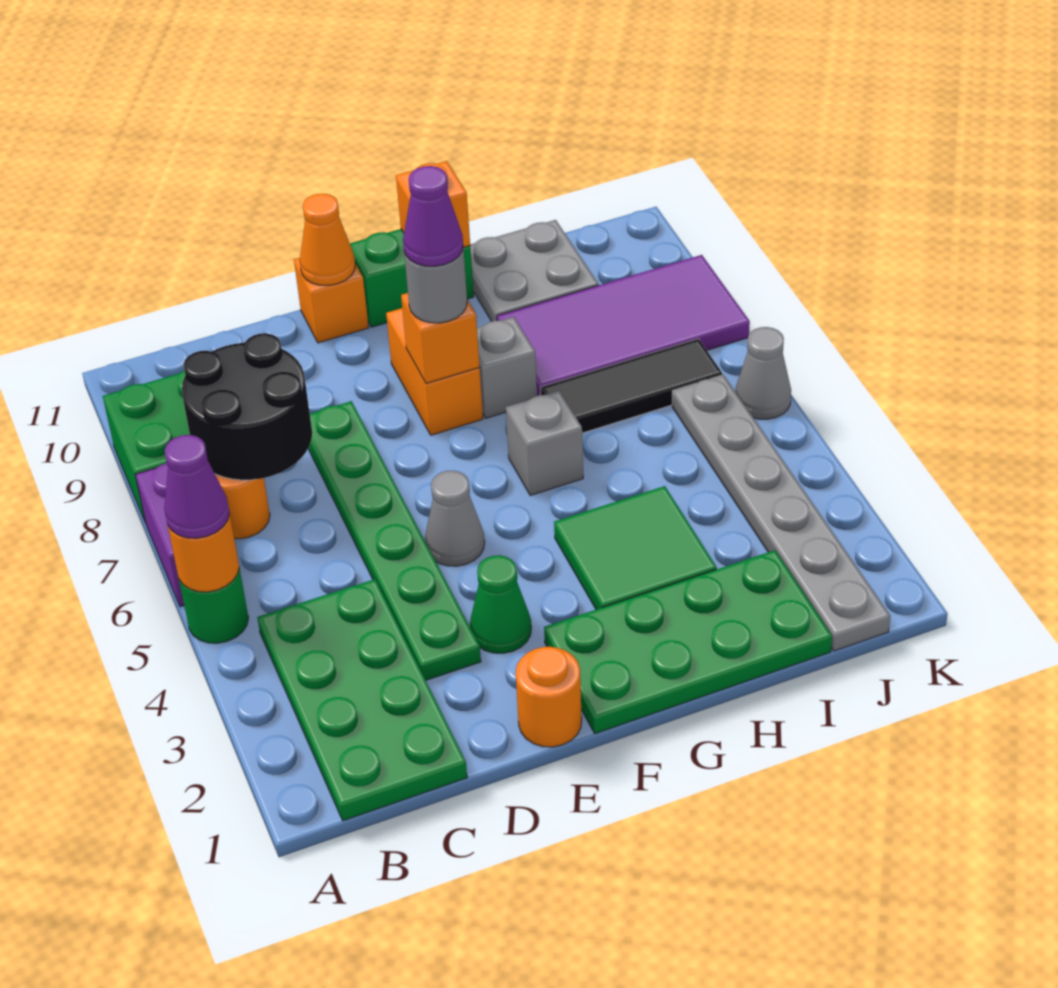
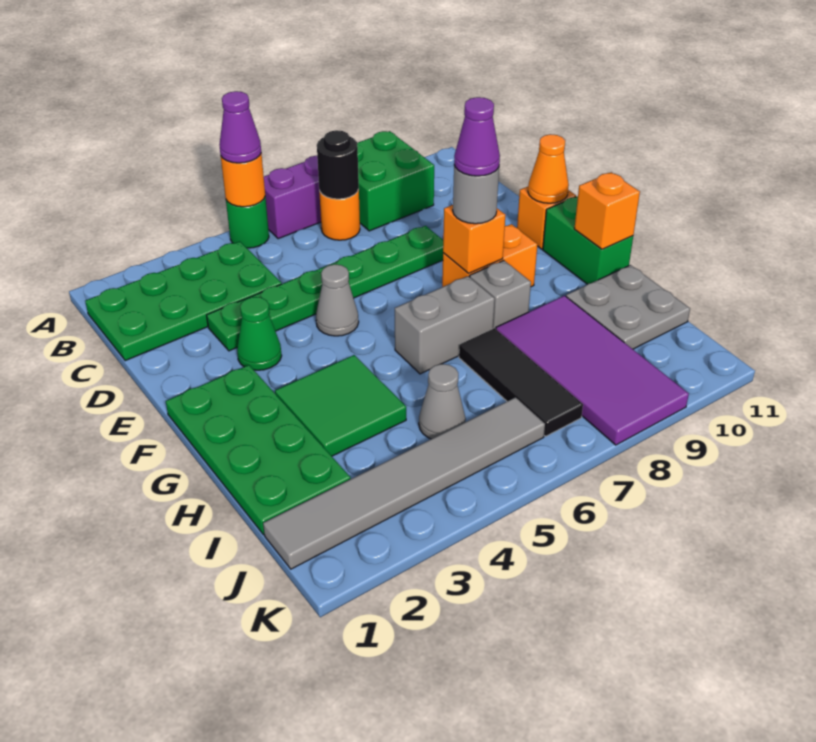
black 2x2 round brick [182,333,312,480] -> black 1x1 round brick [317,130,359,199]
orange 1x1 round brick [516,647,582,747] -> none
grey 1x1 brick [506,391,583,495] -> grey 1x2 brick [395,276,495,374]
grey 1x6 plate [672,375,890,651] -> grey 1x6 tile [263,397,545,569]
grey 1x1 cone [735,327,791,419] -> grey 1x1 cone moved to [419,364,466,439]

